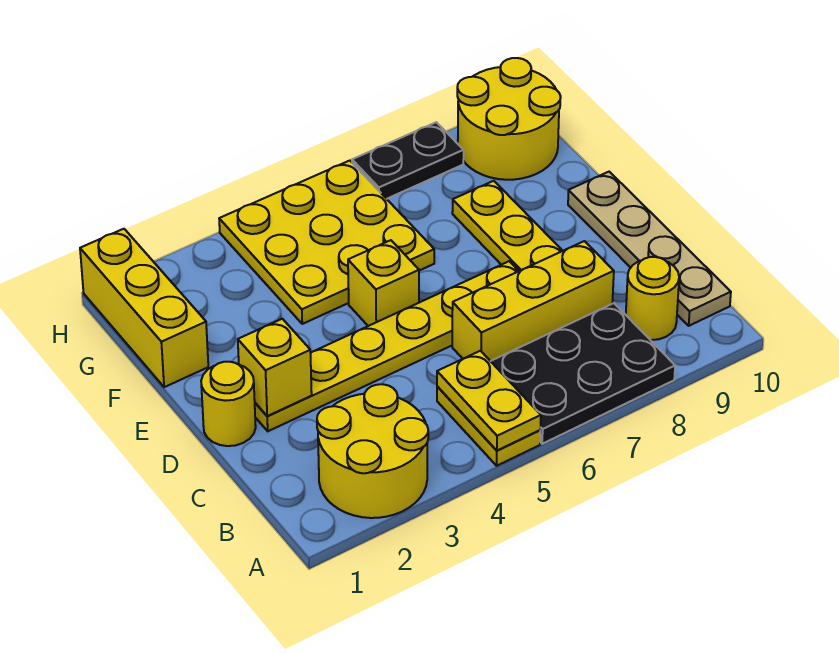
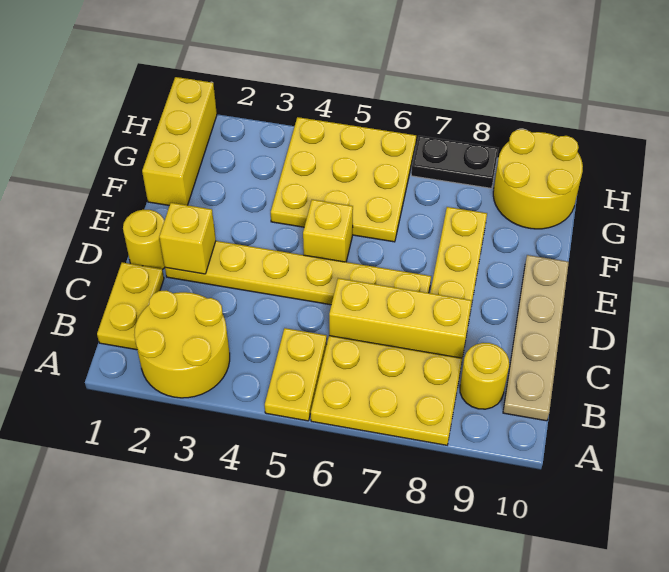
yellow 1x2 plate [437,351,541,450] -> yellow 1x2 plate moved to [97,262,164,350]
black 2x3 plate [491,303,675,444] -> yellow 2x3 plate [311,336,462,445]

